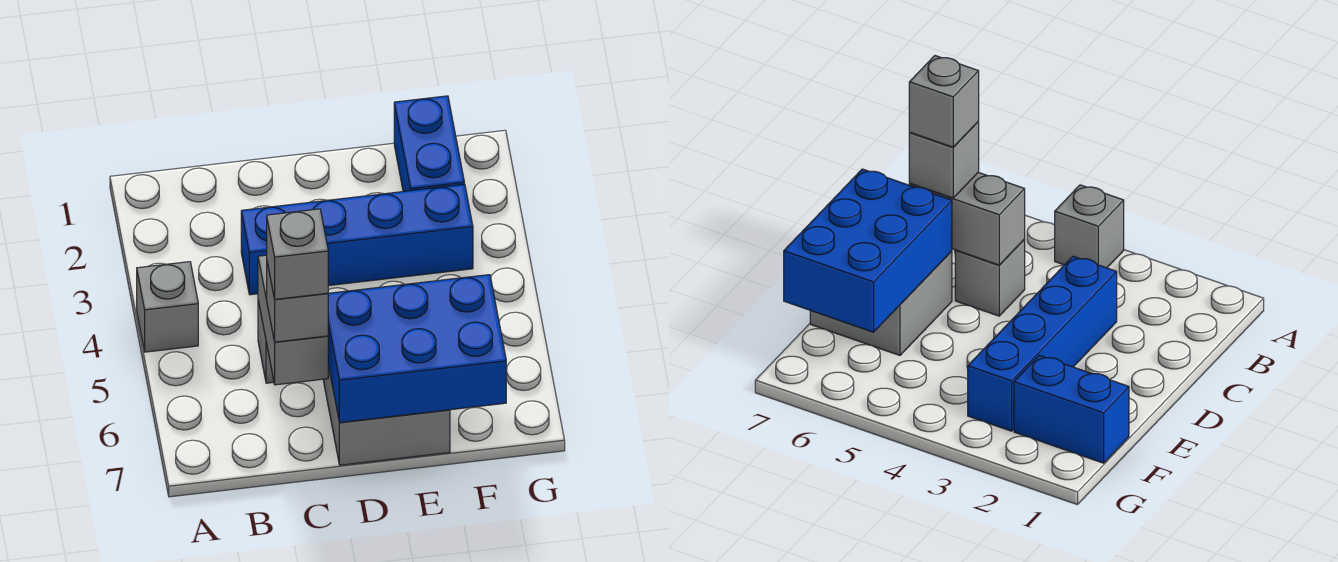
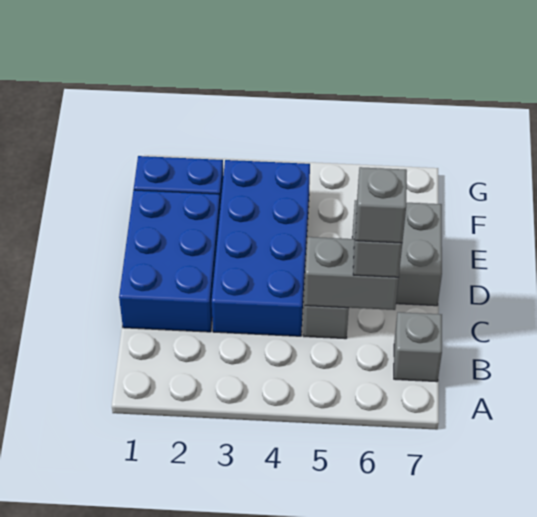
grey 1x1 brick [137,262,198,352] -> grey 1x1 brick moved to [394,312,442,382]
blue 1x4 brick [241,184,473,295] -> blue 2x4 brick [212,160,310,336]
blue 2x3 brick [328,275,506,423] -> blue 2x3 brick moved to [119,190,220,332]

